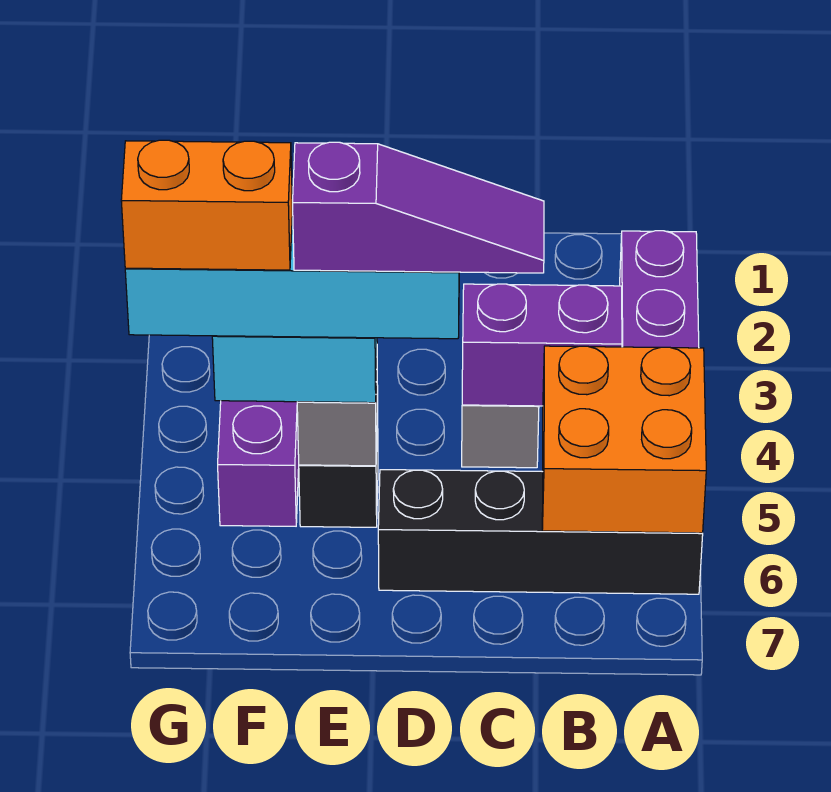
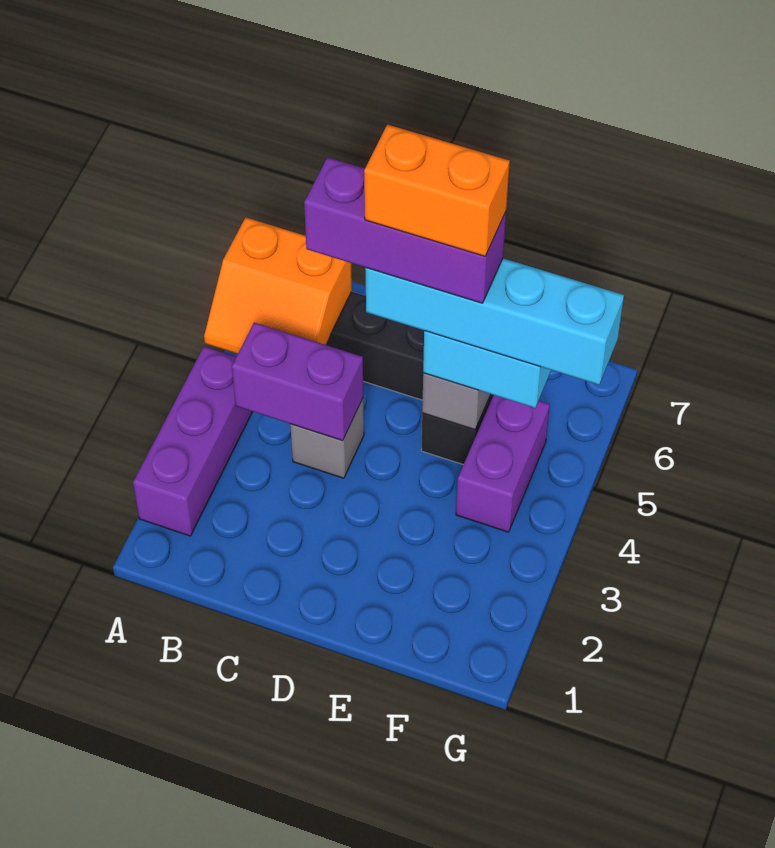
orange 2x2 brick [542,346,706,533] -> orange 2x2 slope [204,217,352,354]
purple 1x3 slope [292,142,544,273] -> purple 1x3 brick [304,157,506,303]
orange 1x2 brick [121,140,292,270] -> orange 1x2 brick moved to [364,124,510,256]

